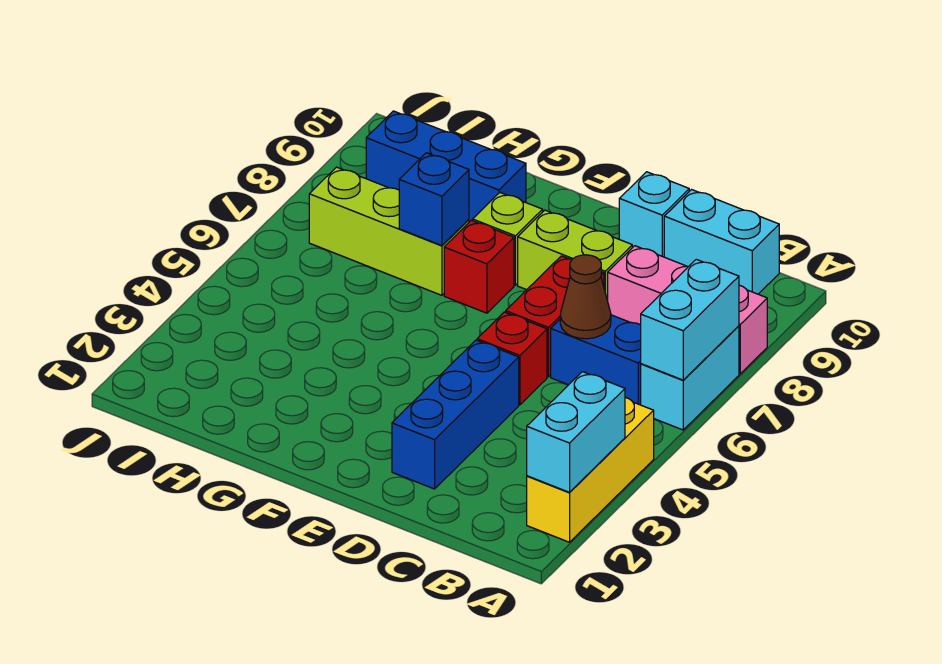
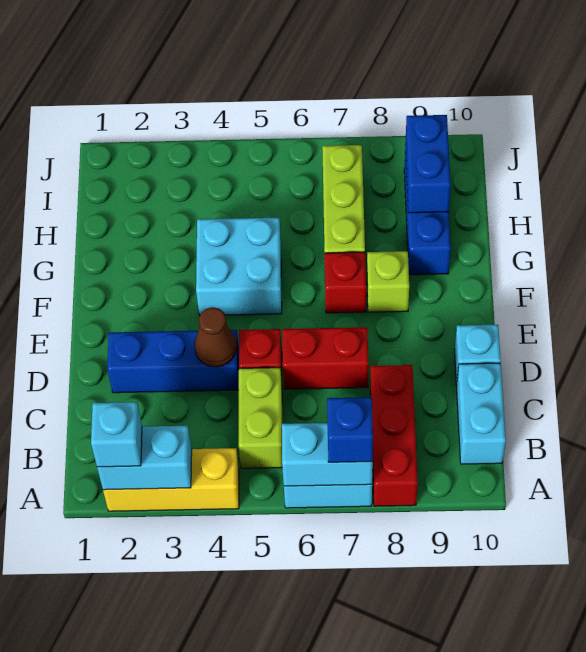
none -> cyan 1x1 brick [91,402,142,467]
pink 1x3 brick [608,246,767,374] -> red 1x3 brick [370,365,418,506]
blue 1x2 brick [551,315,641,405] -> blue 1x2 brick moved to [405,115,451,213]
brown 1x1 cone [560,255,611,339] -> brown 1x1 cone moved to [195,307,237,367]
lime 1x2 brick [518,210,632,301] -> lime 1x2 brick moved to [239,368,282,468]
none -> cyan 2x2 brick [196,218,282,315]
blue 1x1 brick [399,153,469,245] -> blue 1x1 brick moved to [327,397,373,462]

